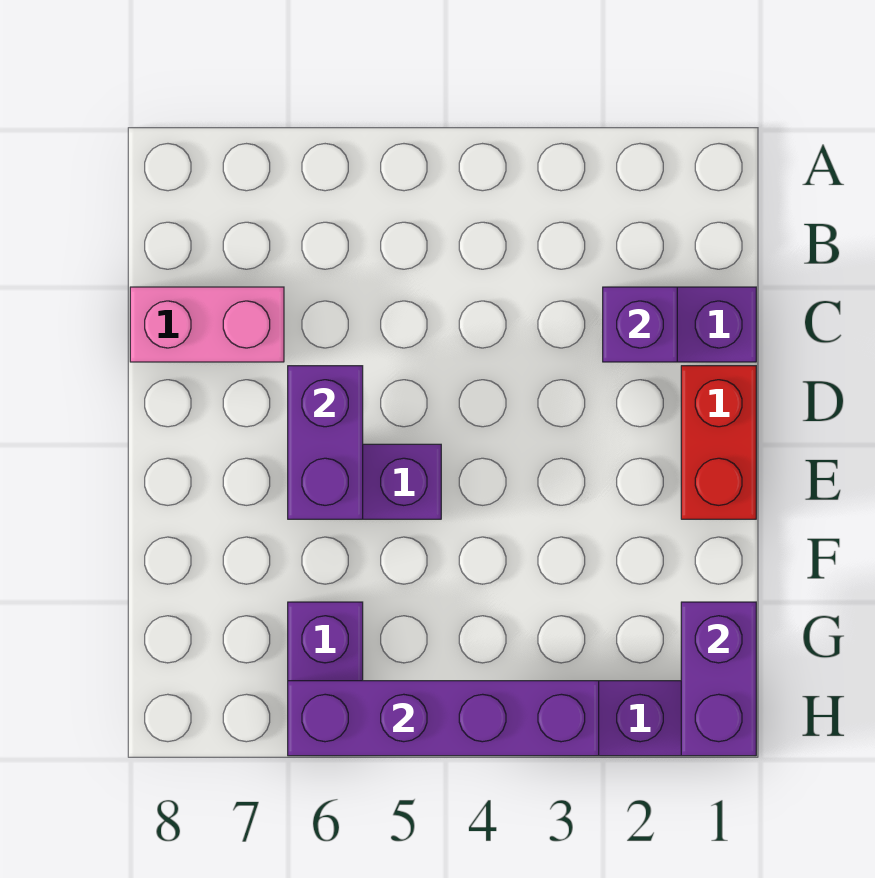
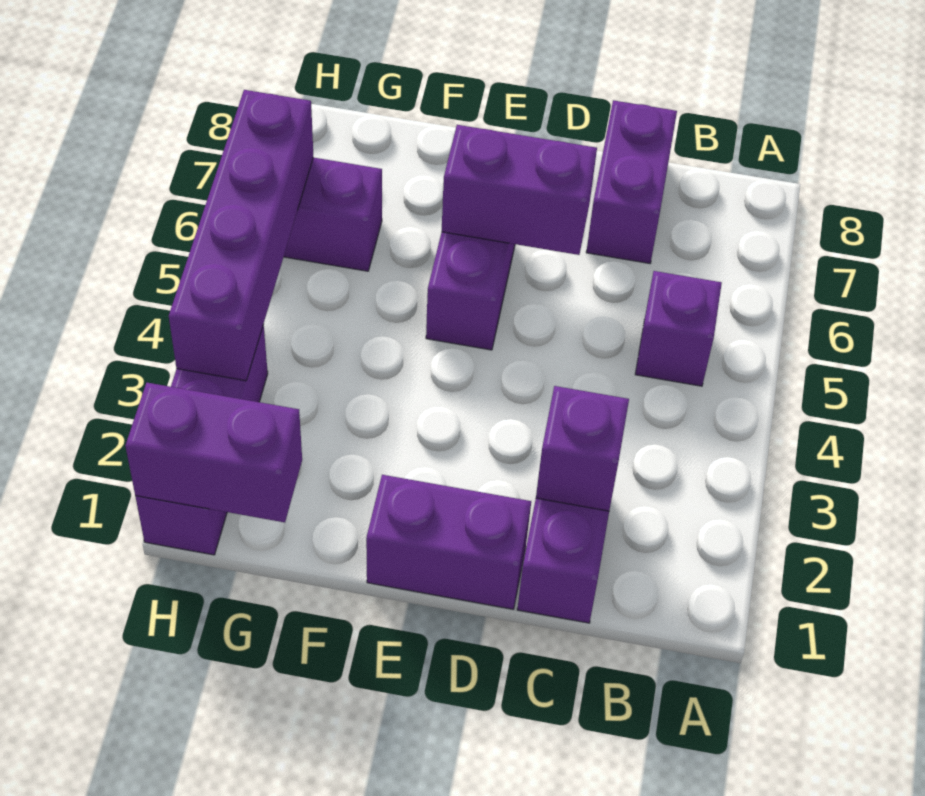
none -> purple 1x1 brick [635,271,722,386]
pink 1x2 brick [130,287,284,362] -> purple 1x2 brick [586,100,677,264]
red 1x2 brick [681,366,756,519] -> purple 1x2 brick [366,475,531,609]

